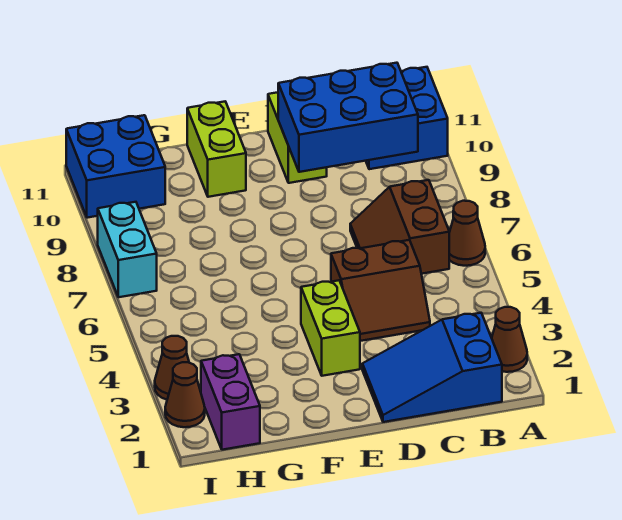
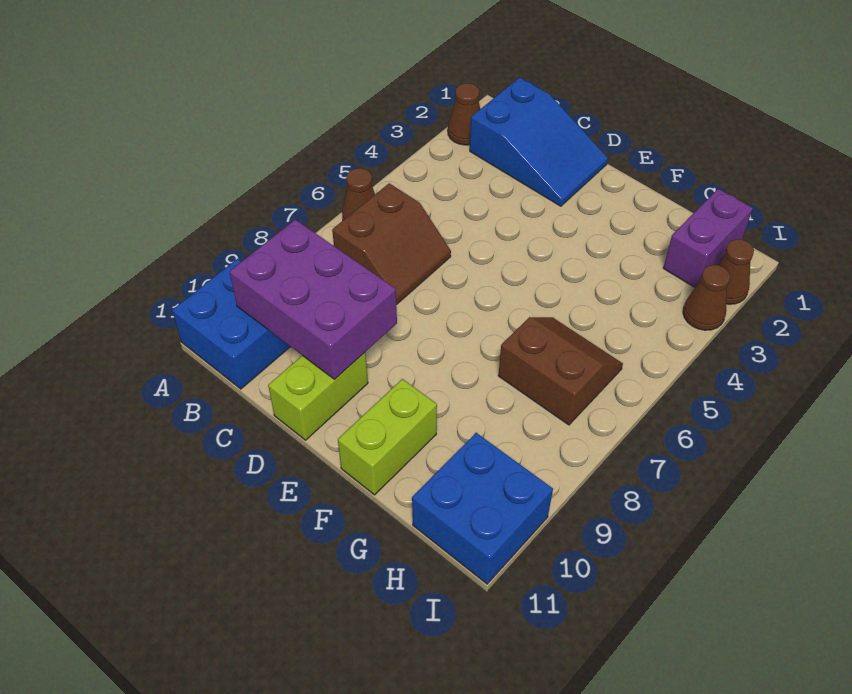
blue 2x3 brick [278,63,418,172] -> purple 2x3 brick [230,220,397,379]
brown 2x2 slope [331,240,430,341] -> brown 2x2 slope moved to [498,317,623,425]
lime 1x2 brick [301,280,360,376] -> none
cyan 1x2 brick [98,202,157,297] -> none

